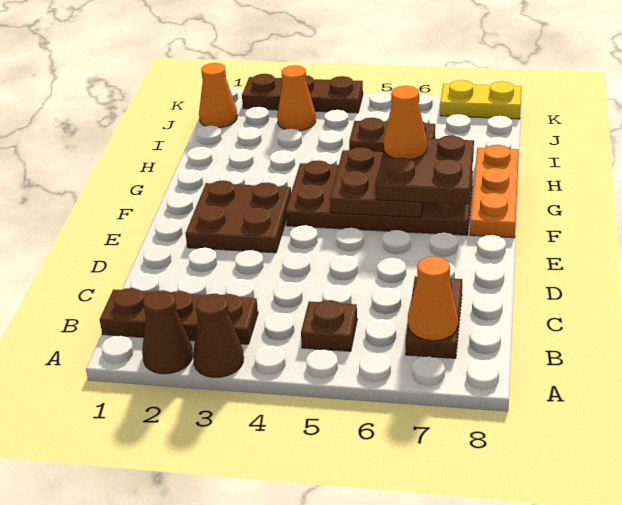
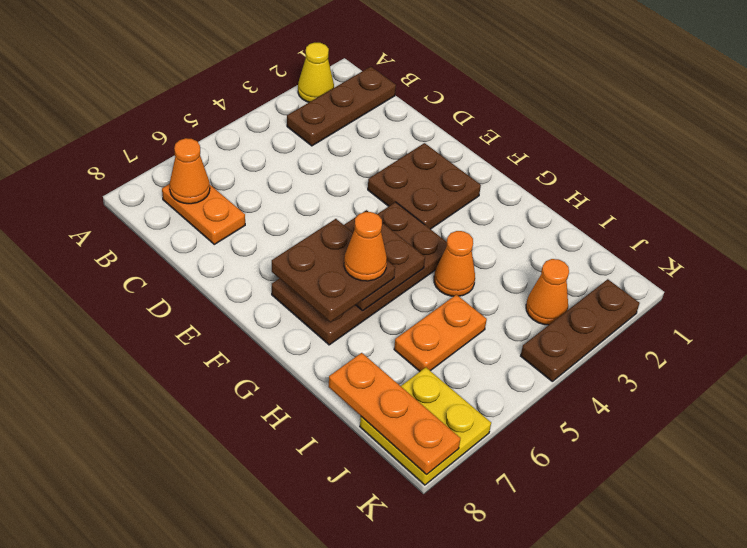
brown 1x1 cone [142,290,193,374] -> yellow 1x1 cone [298,43,334,102]
brown 1x1 cone [193,294,244,377] -> none
brown 1x1 plate [301,300,357,351] -> none
brown 1x2 plate [406,276,462,358] -> orange 1x2 plate [162,184,245,244]
orange 1x3 plate [470,145,519,238] -> orange 1x3 plate moved to [329,353,461,475]
brown 1x2 plate [349,118,435,152] -> orange 1x2 plate [394,295,487,371]
orange 1x1 cone [199,63,237,128] -> orange 1x1 cone moved to [434,231,475,296]
yellow 1x2 plate [440,80,522,119] -> yellow 2x2 plate [360,367,491,485]

